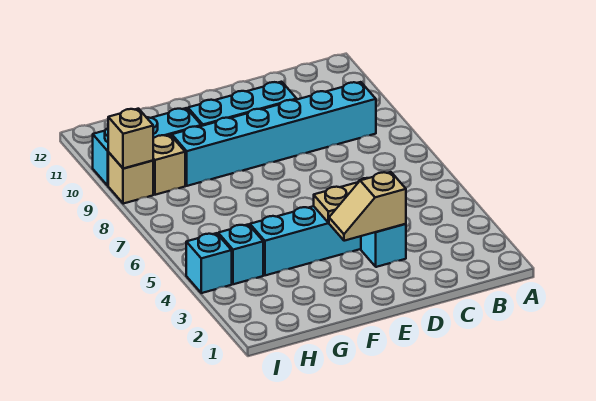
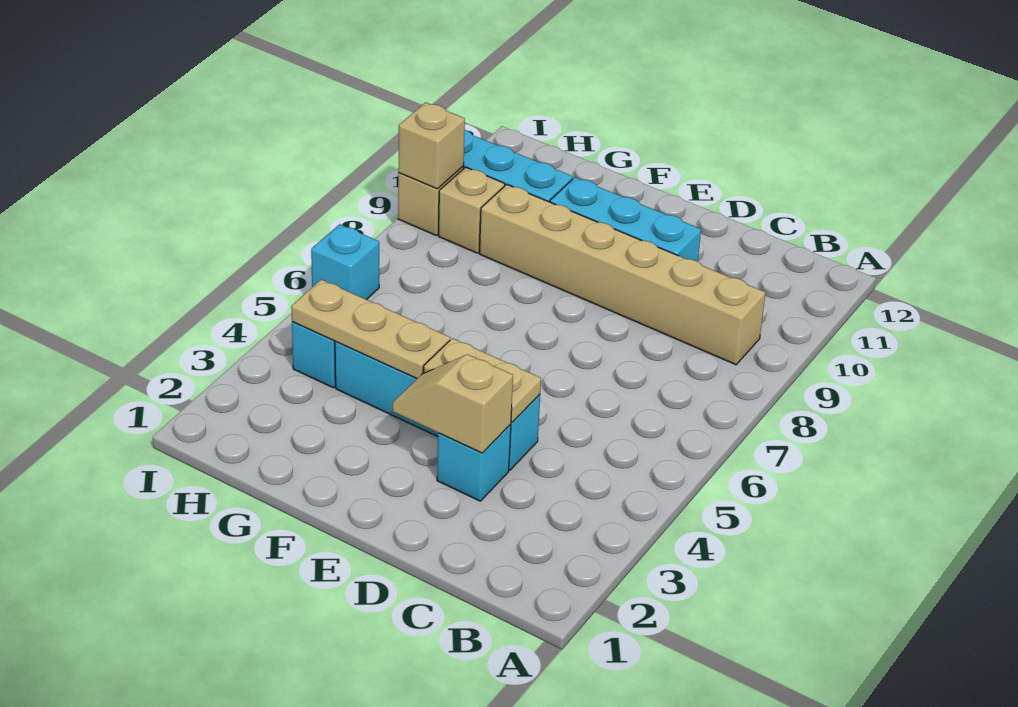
cyan 1x6 brick [172,82,376,186] -> tan 1x6 brick [480,185,765,365]
none -> tan 1x3 plate [291,280,450,378]
cyan 1x1 brick [186,233,232,293] -> cyan 1x1 brick moved to [311,224,379,300]

